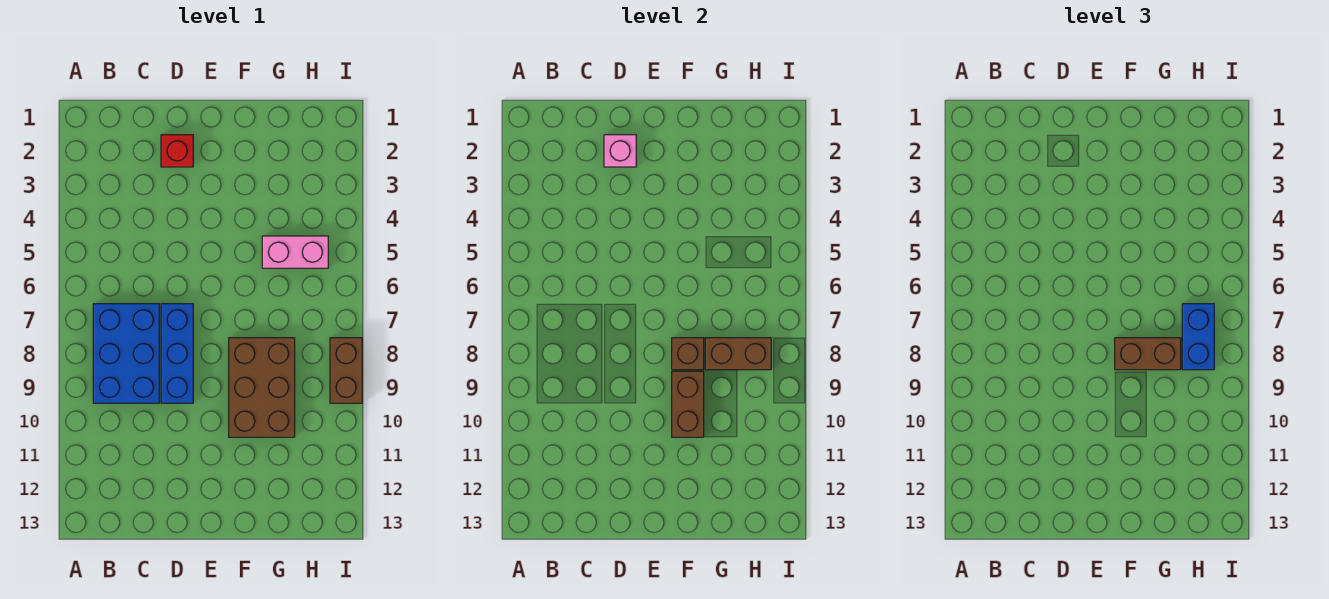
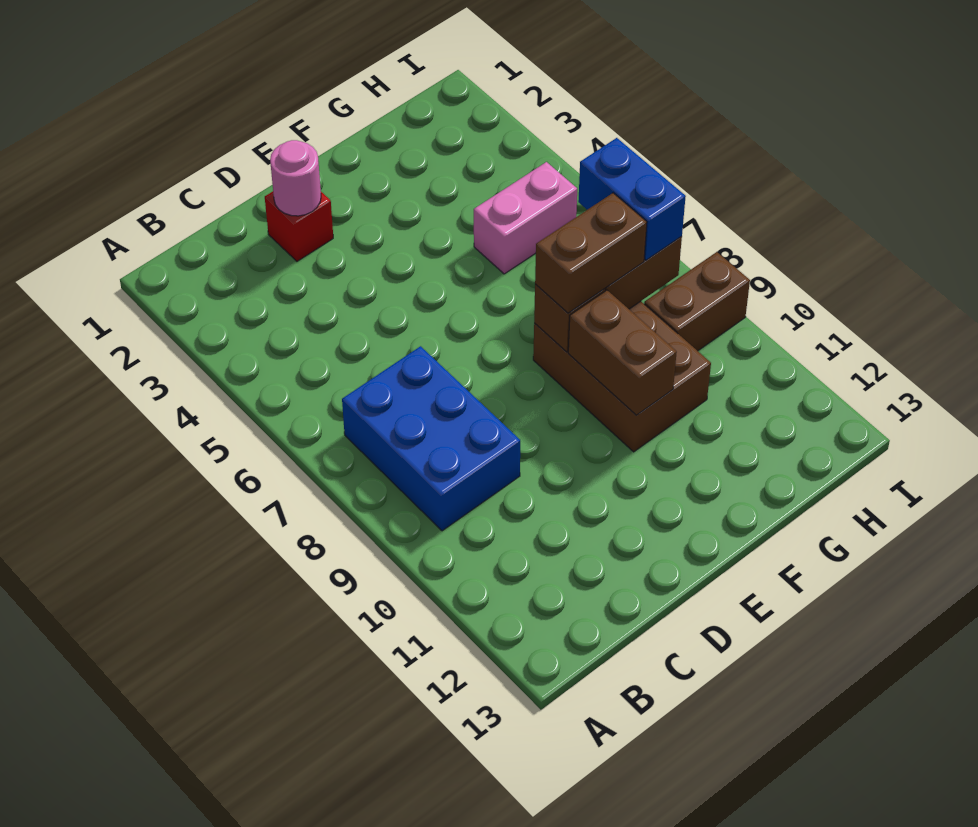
pink 1x1 brick [604,135,636,167] -> pink 1x1 round brick [270,140,321,216]
blue 1x3 brick [161,304,193,403] -> none
brown 1x2 brick [330,338,362,403] -> brown 1x2 brick turned to [644,252,750,351]

